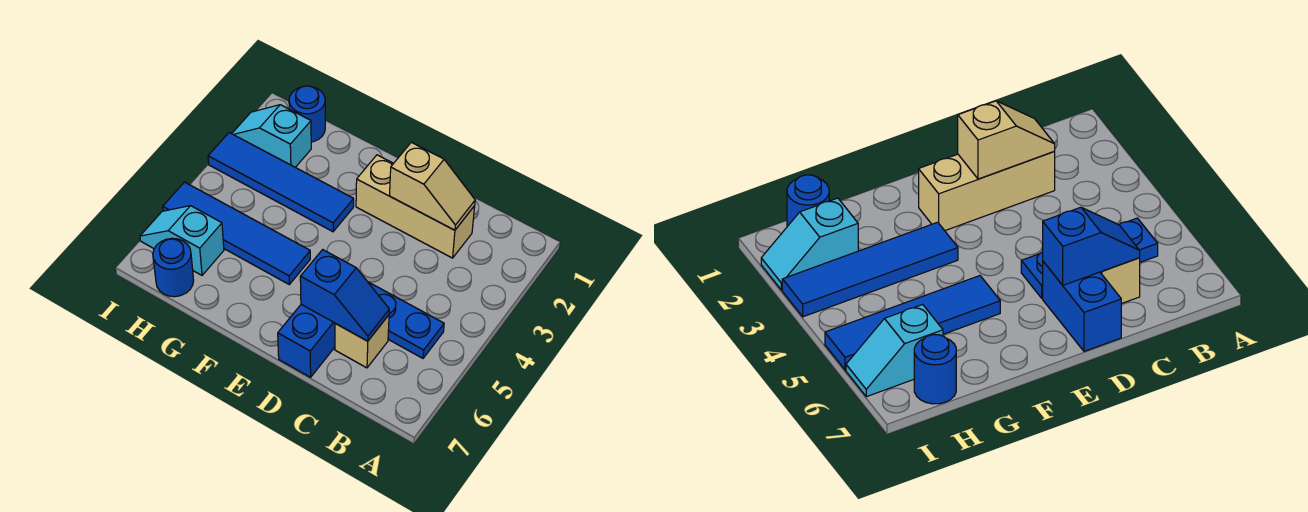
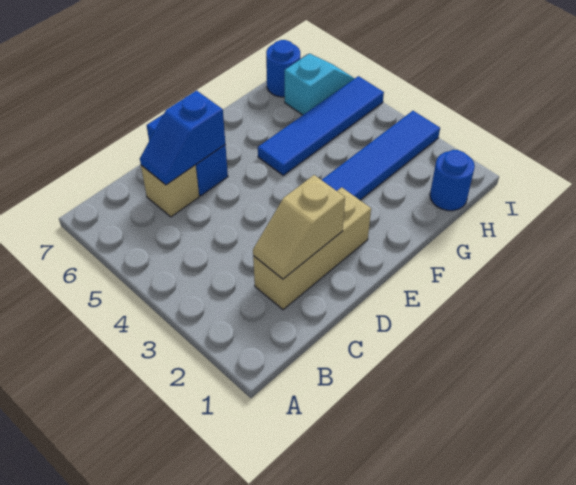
blue 1x3 plate [368,282,444,358] -> none
cyan 1x2 slope [232,105,311,167] -> none

